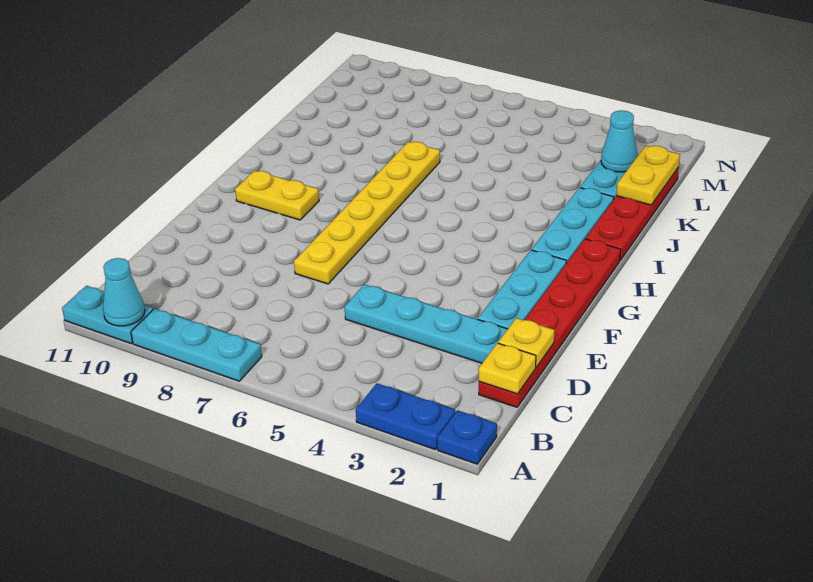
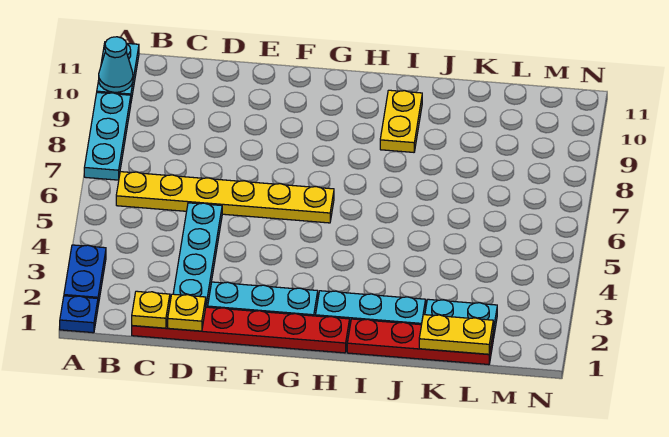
yellow 1x6 plate [294,142,440,284] -> yellow 1x6 plate moved to [116,172,334,223]
yellow 1x2 plate [235,171,319,220] -> yellow 1x2 plate moved to [380,90,422,152]
cyan 1x1 cone [601,110,638,172] -> none

